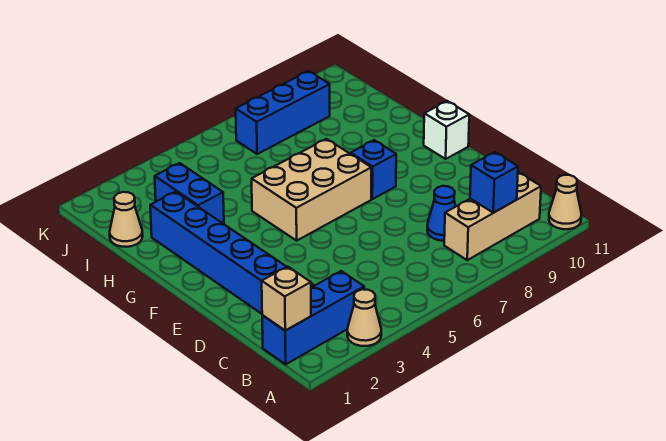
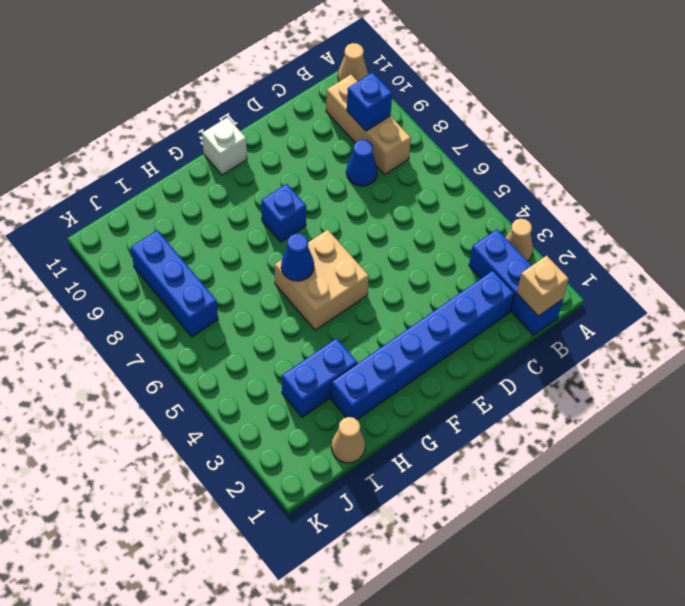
tan 2x3 brick [252,139,371,241] -> tan 2x2 brick [275,230,369,330]
none -> blue 1x1 cone [281,233,314,281]

